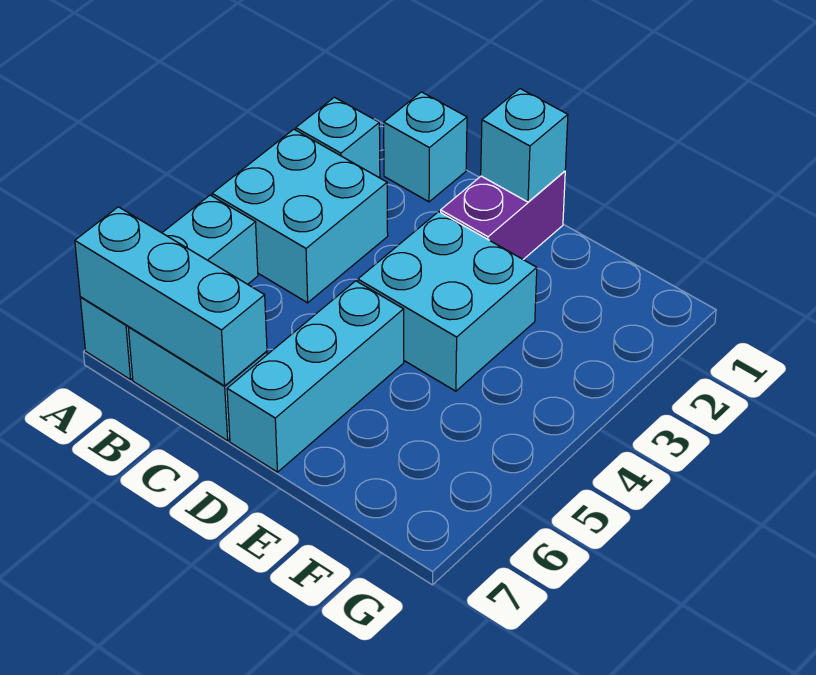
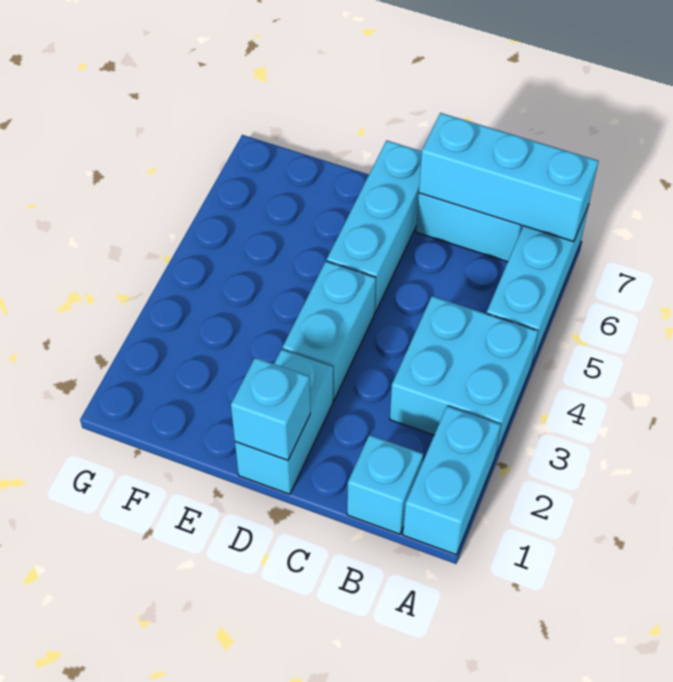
cyan 1x1 brick [296,97,380,177] -> cyan 1x2 brick [403,406,501,555]
purple 1x2 brick [441,171,565,260] -> cyan 1x2 brick [235,349,333,494]
cyan 2x2 brick [358,212,537,391] -> cyan 1x2 brick [283,261,376,400]

